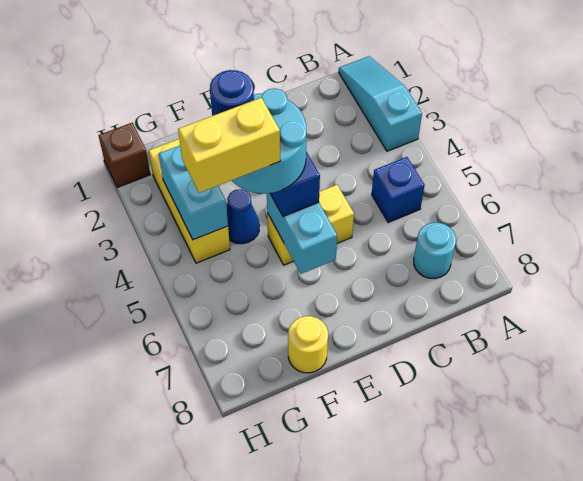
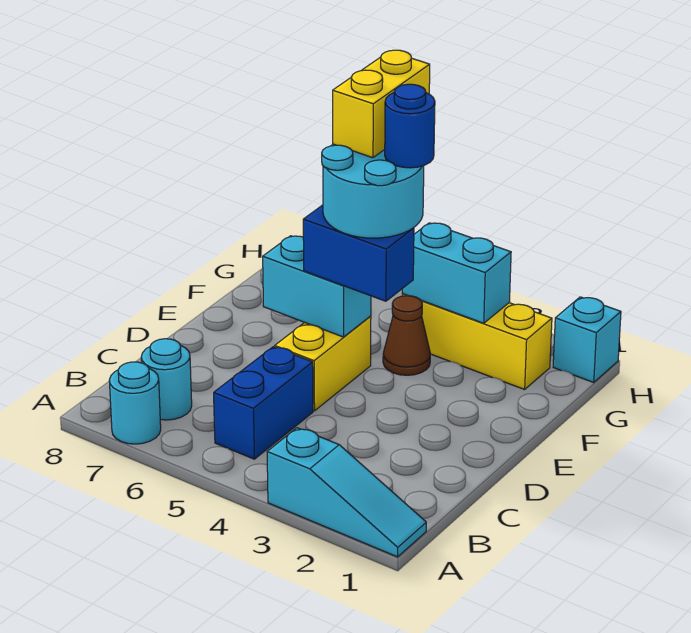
none -> cyan 1x1 round brick [109,362,161,444]
blue 1x1 brick [372,157,425,223] -> blue 1x2 brick [214,347,313,459]
blue 1x1 cone [227,189,260,244] -> brown 1x1 cone [383,296,430,375]
yellow 1x1 round brick [288,316,328,373] -> none
brown 1x1 brick [98,123,151,188] -> cyan 1x1 brick [553,297,621,383]

